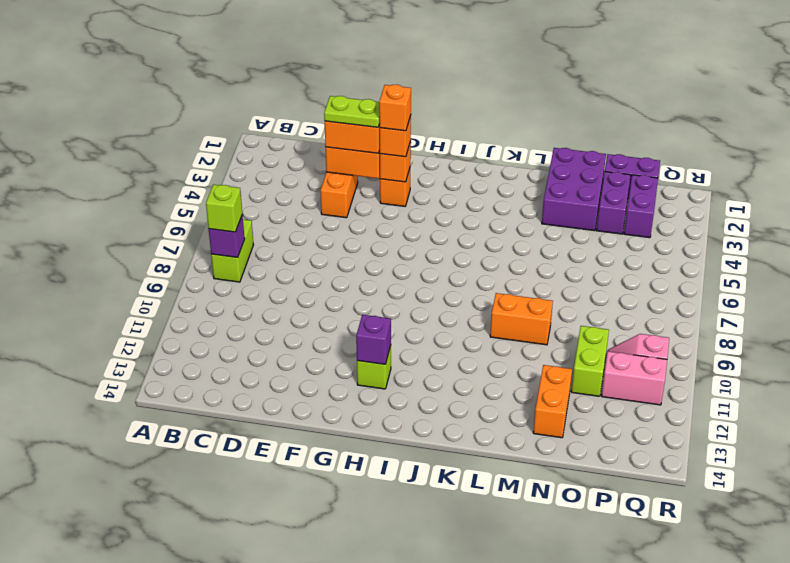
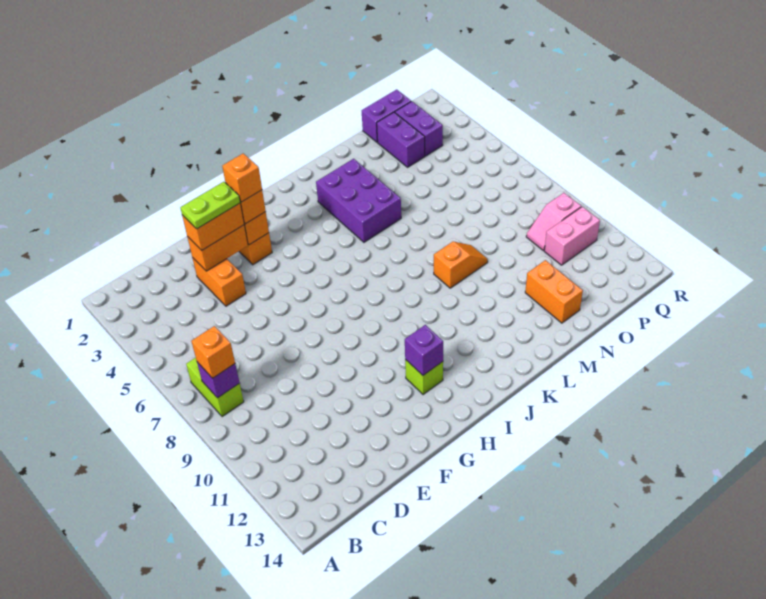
lime 1x1 brick [206,185,242,232] -> orange 1x1 brick [191,326,235,378]
orange 1x2 brick [490,293,553,345] -> orange 1x2 slope [434,242,488,288]
purple 2x3 brick [542,148,606,231] -> purple 2x3 brick moved to [316,159,401,242]
lime 1x2 brick [571,326,609,396] -> none

